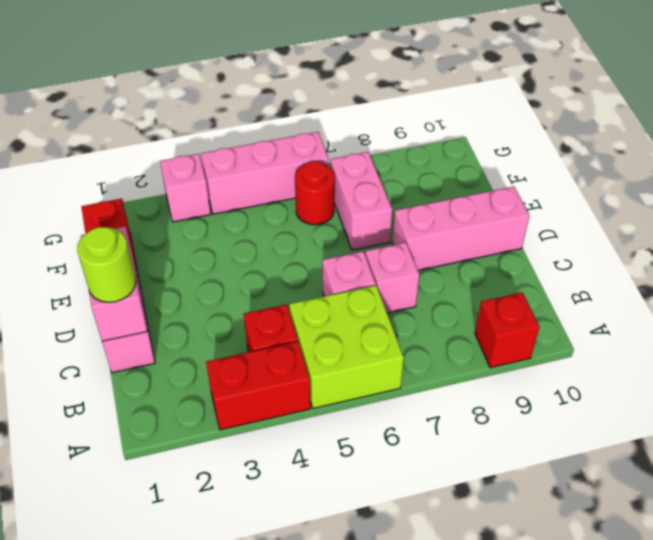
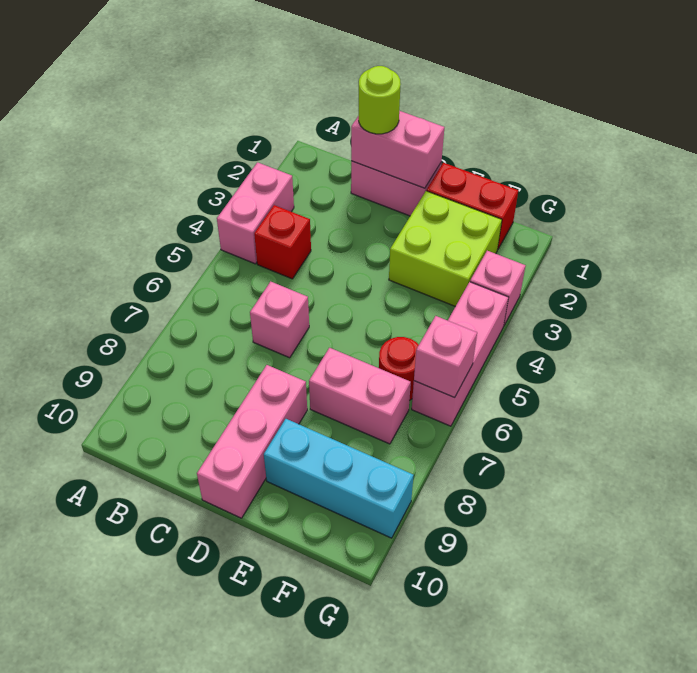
red 1x2 brick [206,342,310,430] -> pink 1x2 brick [217,162,294,264]
lime 2x2 brick [289,285,404,408] -> lime 2x2 brick moved to [389,191,502,306]
red 1x1 brick [475,292,539,368] -> none
pink 1x1 brick [365,243,419,313] -> pink 1x1 brick moved to [414,316,477,398]
none -> cyan 1x3 brick [264,419,414,538]

